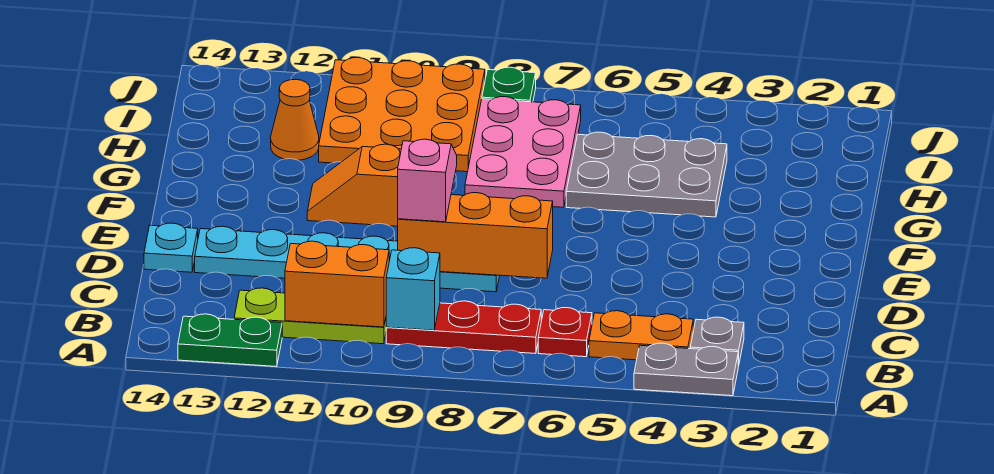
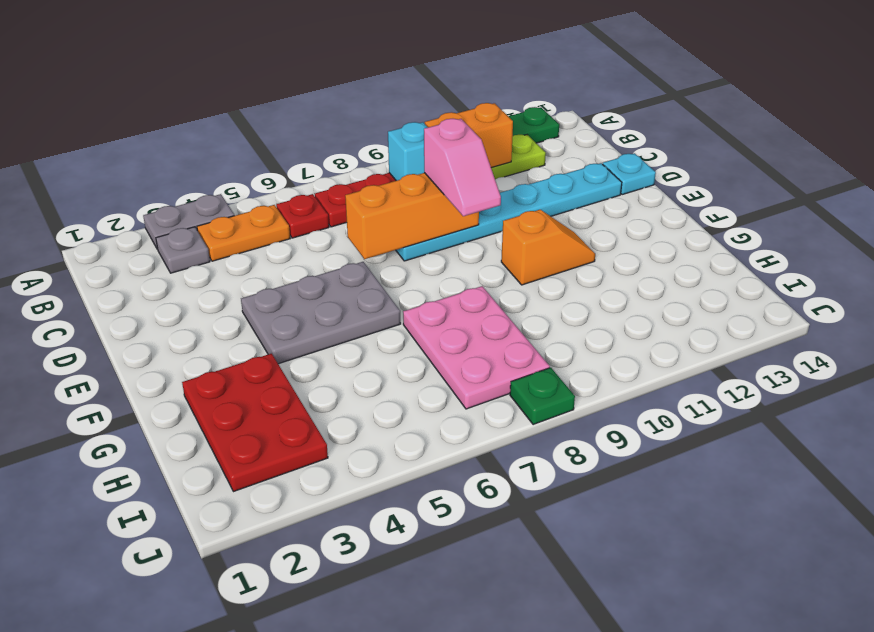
none -> red 2x3 plate [182,354,328,492]
grey 2x3 plate [566,132,727,217] -> grey 2x3 plate moved to [241,262,401,364]
orange 3x3 plate [319,58,485,172] -> none
orange 1x1 cone [271,79,319,160] -> none

